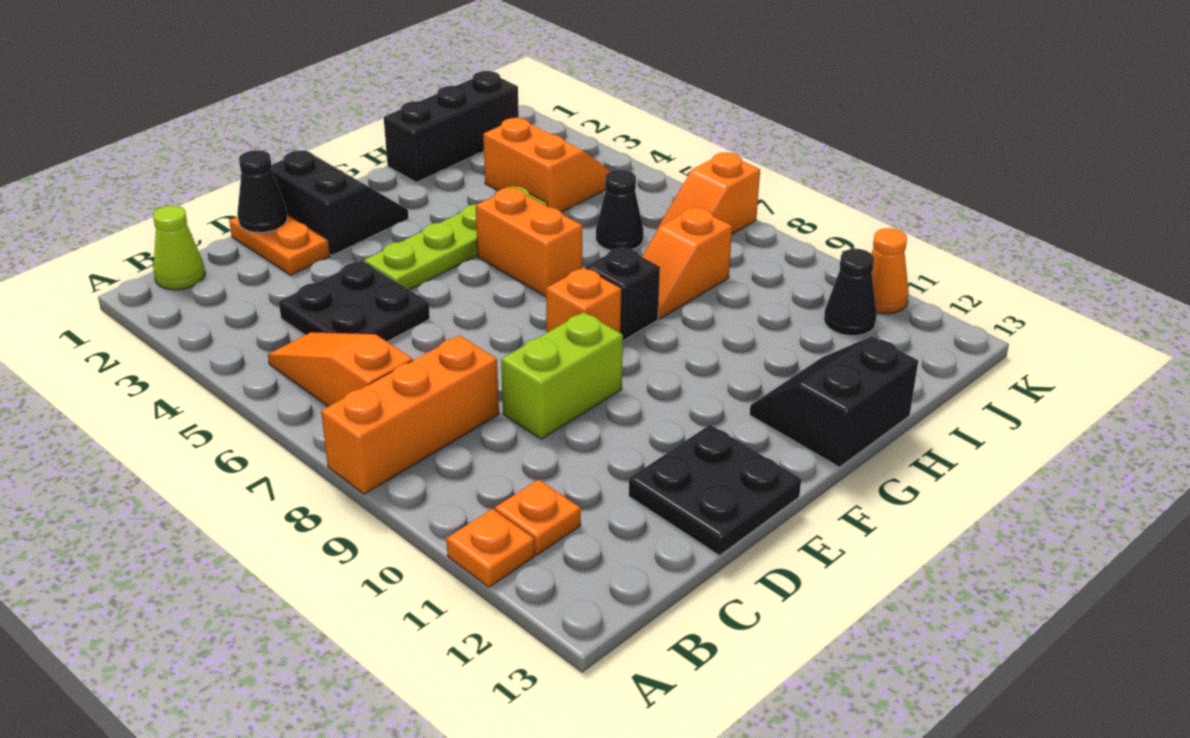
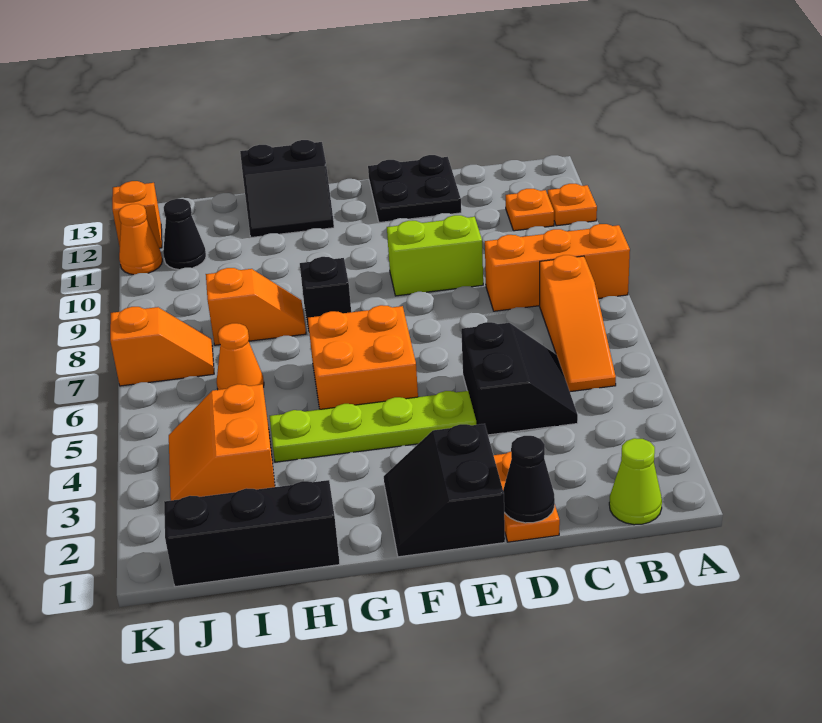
black 2x2 plate [279,261,430,342] -> black 2x2 slope [461,322,578,435]
orange 1x1 brick [546,268,622,333] -> orange 1x1 brick moved to [112,181,162,248]
orange 1x2 brick [476,188,582,297] -> orange 2x2 brick [308,305,418,409]
black 1x1 cone [596,170,643,250] -> orange 1x1 cone [217,323,264,390]

